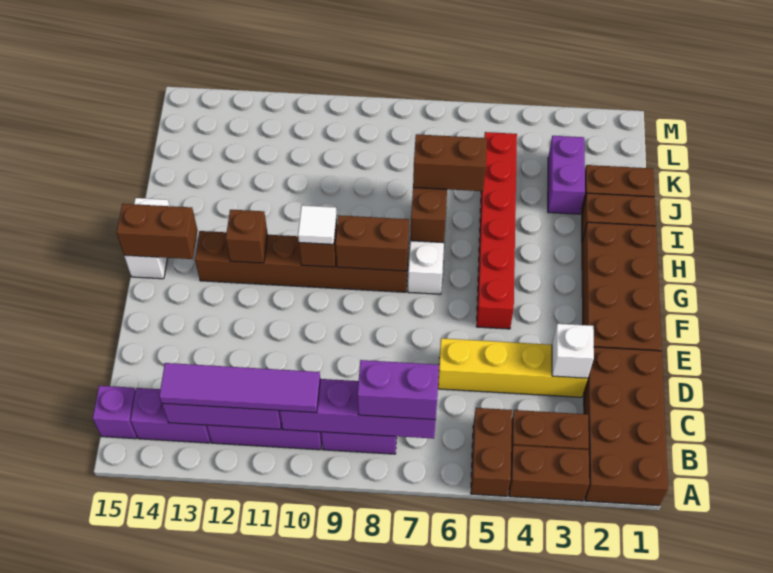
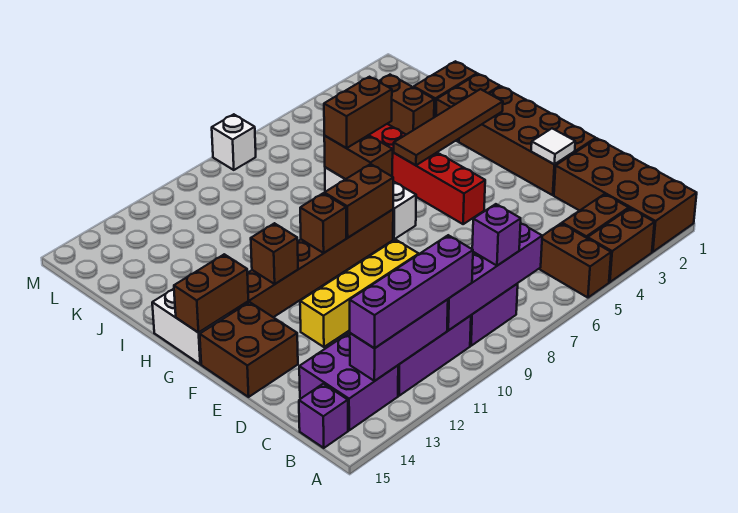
purple 1x2 brick [357,360,439,420] -> purple 1x1 brick [472,204,521,266]
purple 1x4 tile [159,363,320,413] -> purple 1x4 brick [350,235,473,348]
purple 1x2 brick [131,388,210,443] -> purple 2x2 brick [299,334,398,430]
yellow 1x4 brick [438,338,588,397] -> yellow 1x4 brick moved to [300,240,419,347]
white 1x1 brick [552,324,594,378] -> white 1x1 brick moved to [212,114,256,170]
none -> brown 2x2 brick [200,302,298,397]
white 1x1 tile [298,205,337,244] -> white 1x1 tile moved to [531,128,575,164]
none -> brown 1x4 tile [394,89,503,165]
purple 1x2 brick [548,136,585,214] -> brown 1x2 brick [379,75,434,135]

